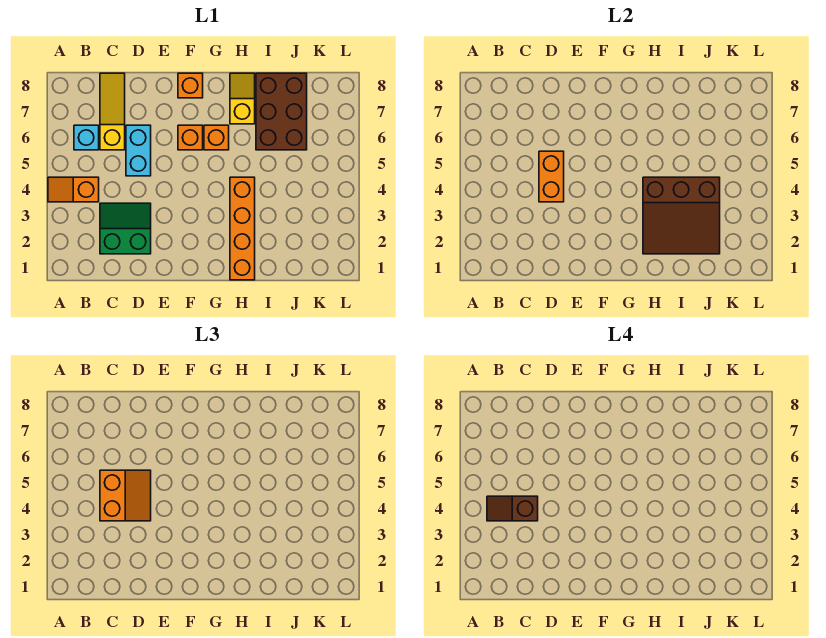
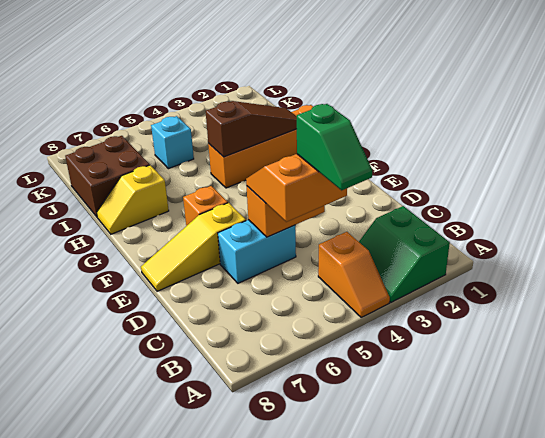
brown 1x2 slope [487,496,538,521] -> green 1x2 slope [297,104,372,190]
cyan 1x1 brick [74,125,99,150] -> cyan 1x1 brick moved to [151,116,194,169]
green 2x2 slope [100,203,151,254] -> green 2x2 slope moved to [359,206,450,302]
yellow 1x3 slope [100,73,125,150] -> yellow 1x3 slope moved to [141,203,246,291]
orange 1x1 brick [178,73,203,98] -> none
orange 1x1 brick [204,125,229,150] -> none
brown 3x3 slope [643,177,720,254] -> brown 1x3 slope [206,101,297,157]
brown 2x3 brick [256,73,307,150] -> brown 2x2 brick [65,136,150,217]

